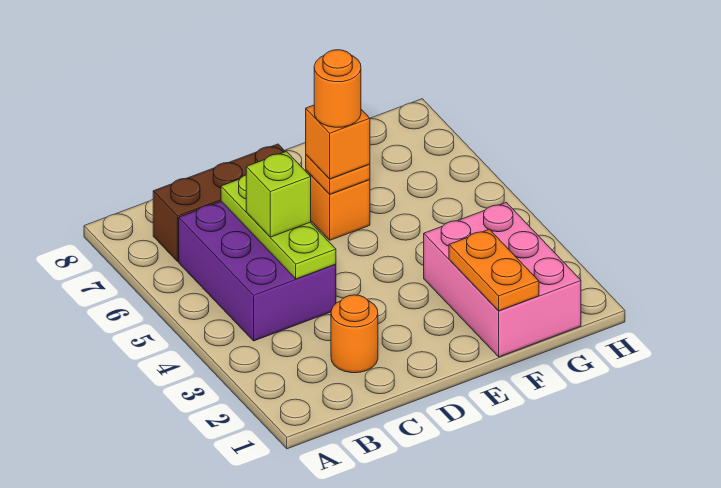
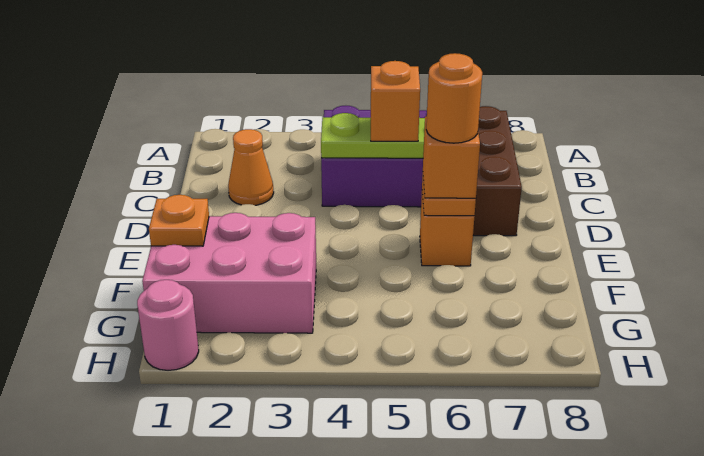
orange 1x1 round brick [331,295,378,373] -> orange 1x1 cone [228,129,274,205]
lime 1x1 brick [246,151,311,237] -> orange 1x1 brick [371,61,420,141]
orange 1x2 plate [449,229,539,311] -> orange 1x1 plate [149,195,209,246]
none -> pink 1x1 round brick [137,280,199,370]

